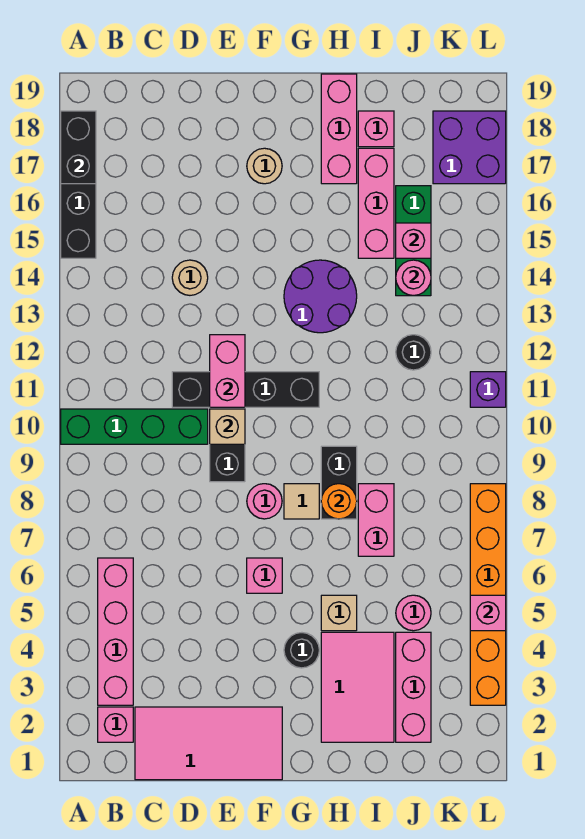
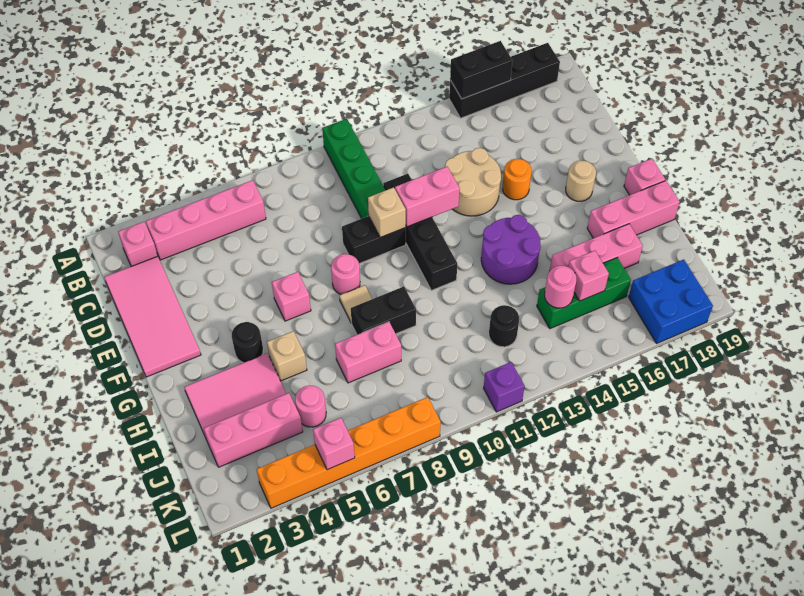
black 1x2 brick [61,111,96,184] -> black 1x2 brick moved to [450,41,513,99]
tan 1x1 round brick [172,260,208,295] -> tan 2x2 round brick [445,148,501,216]
orange 1x1 round brick [321,484,357,519] -> orange 1x1 round brick moved to [503,159,532,200]
pink 1x1 brick [358,111,394,147] -> pink 1x1 brick moved to [624,159,665,195]
purple 2x2 brick [433,111,506,184] -> blue 2x2 brick [629,259,713,343]

